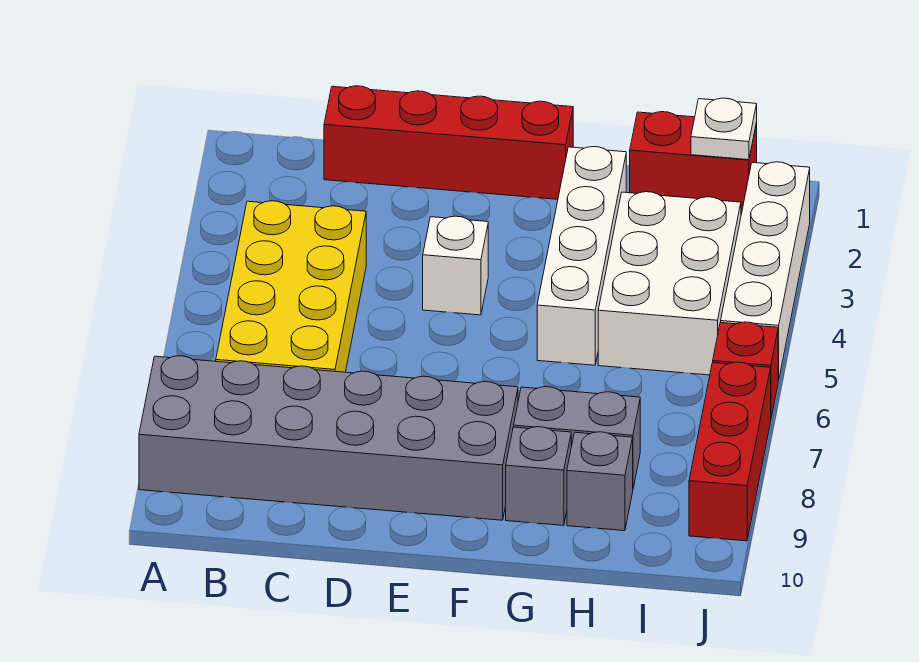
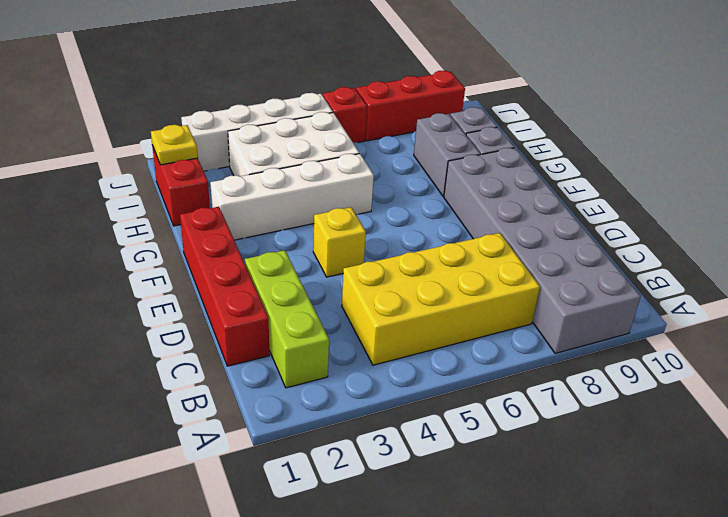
none -> lime 1x3 brick [245,250,329,388]
white 1x1 brick [423,216,488,315] -> yellow 1x1 brick [313,207,366,277]
white 1x1 plate [691,98,757,160] -> yellow 1x1 plate [151,125,198,165]

